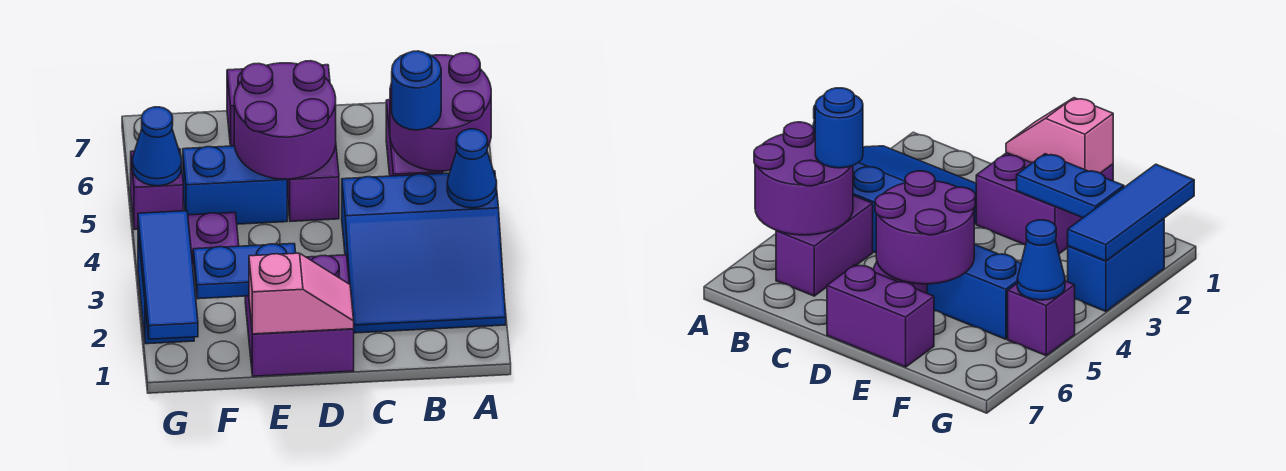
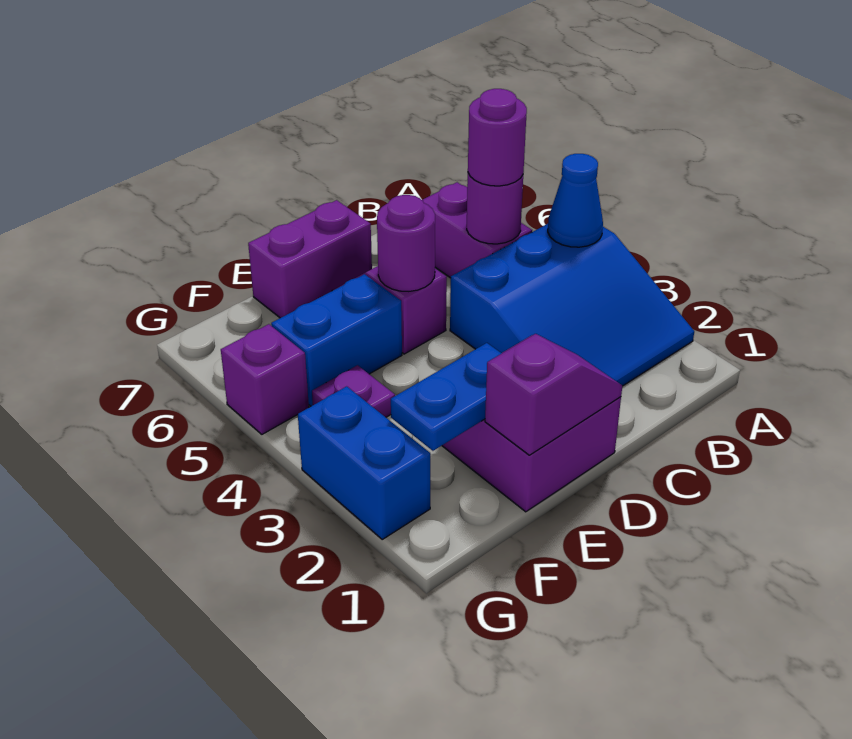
purple 2x2 round brick [390,53,491,171] -> purple 1x1 round brick [467,173,523,244]
blue 1x1 round brick [392,51,441,130] -> purple 1x1 round brick [468,89,527,186]
pink 1x2 slope [249,253,354,334] -> purple 1x2 slope [485,334,622,455]
purple 2x2 round brick [234,61,336,179] -> purple 1x1 round brick [377,195,435,291]
blue 1x3 tile [138,211,198,339] -> none
blue 1x1 cone [132,107,182,186] -> none

